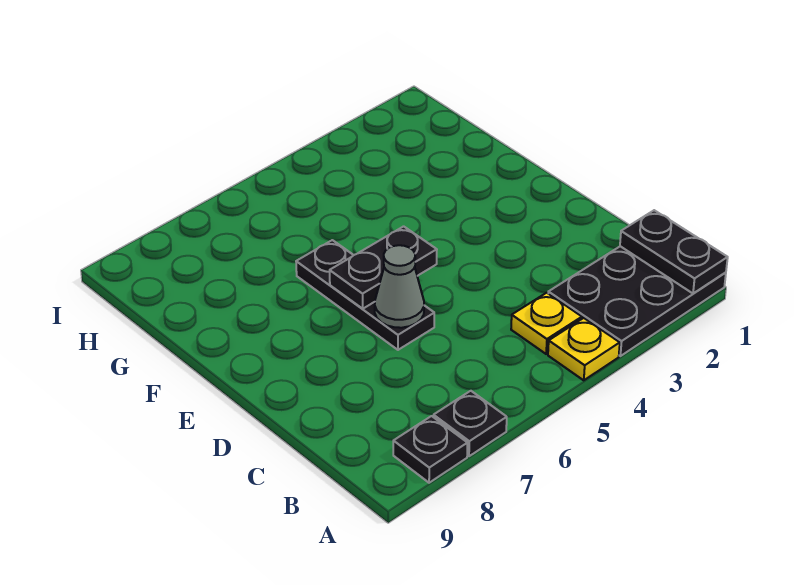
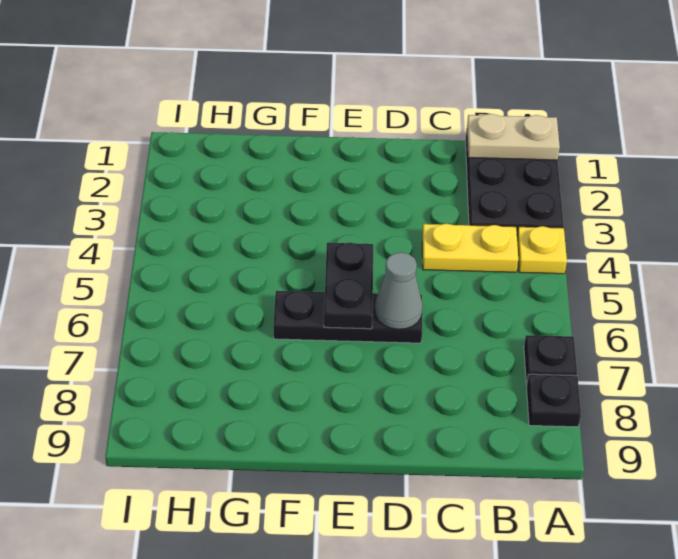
black 1x2 plate [620,210,728,293] -> tan 1x2 plate [467,114,560,160]
yellow 1x1 plate [511,293,582,354] -> yellow 1x2 plate [422,224,518,272]

